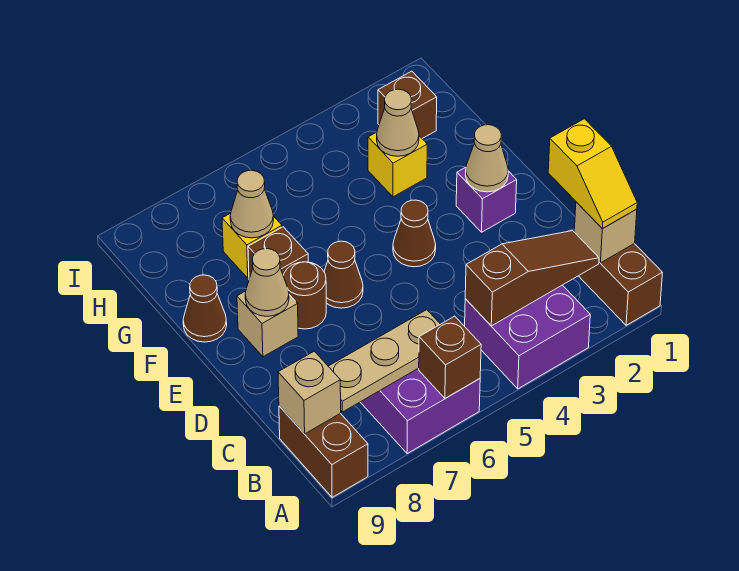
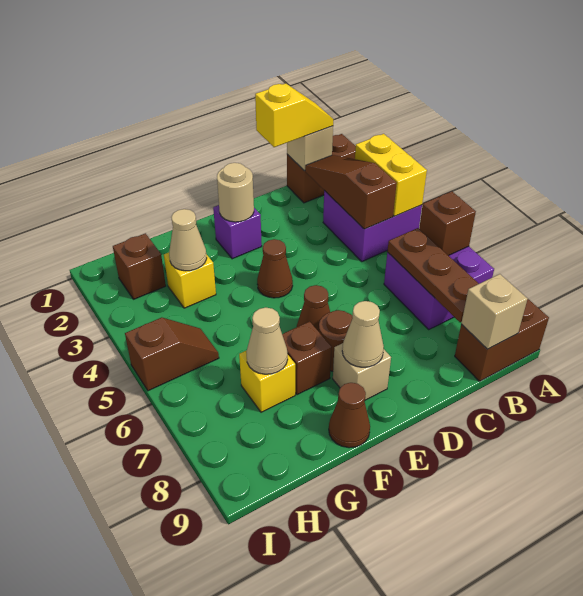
none -> yellow 1x2 brick [355,134,427,216]
tan 1x3 plate [328,310,440,412] -> brown 1x3 plate [387,228,479,322]
tan 1x1 cone [465,125,508,192] -> tan 1x1 round brick [217,163,254,222]
none -> brown 1x2 slope [125,317,219,391]

